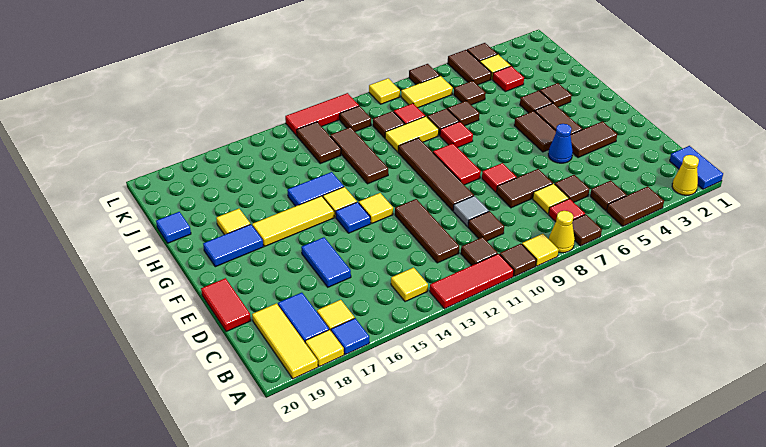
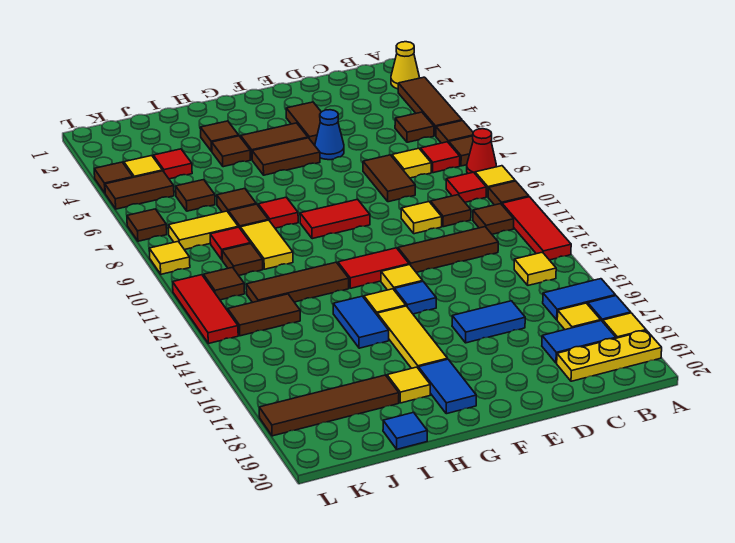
blue 1x2 tile [670,146,723,189] -> blue 1x2 tile moved to [543,279,615,320]
brown 1x2 tile [607,186,664,226] -> brown 1x3 tile [398,77,462,136]
yellow 1x1 cone [549,211,575,253] -> red 1x1 cone [467,129,496,173]
yellow 1x3 tile [252,303,318,379] -> yellow 1x3 plate [557,331,662,381]
brown 1x1 tile [555,175,589,202] -> brown 1x1 tile moved to [436,121,473,143]
grey 1x1 tile [453,196,489,227] -> yellow 1x1 tile [401,202,442,234]
red 1x2 tile [201,278,251,332] -> red 1x2 tile moved to [338,248,409,288]
red 1x1 tile [482,163,517,192] -> red 1x1 tile moved to [446,172,486,202]
brown 1x4 tile [398,138,474,211] -> brown 1x4 tile moved to [259,375,399,436]
yellow 1x2 tile [401,76,453,108] -> yellow 1x2 tile turned to [168,211,238,250]

